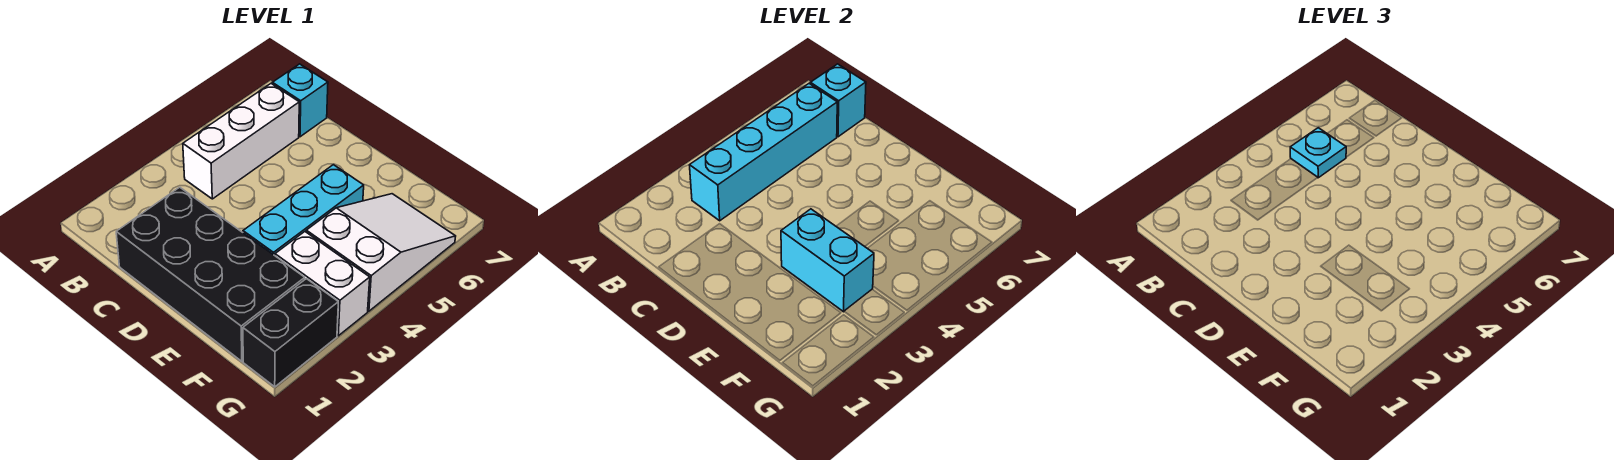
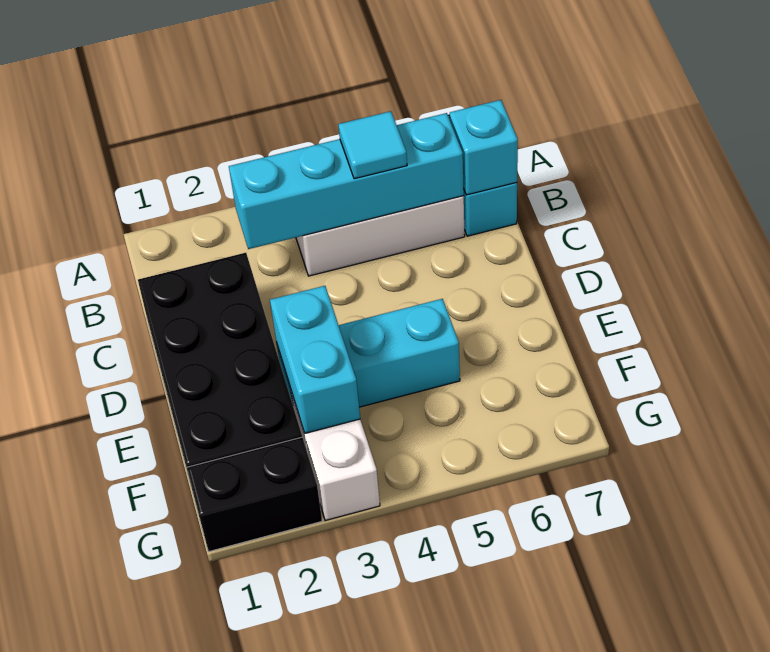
cyan 1x1 plate [1290,128,1346,178] -> cyan 1x1 tile [338,111,407,179]
white 2x3 slope [306,194,456,311] -> none

